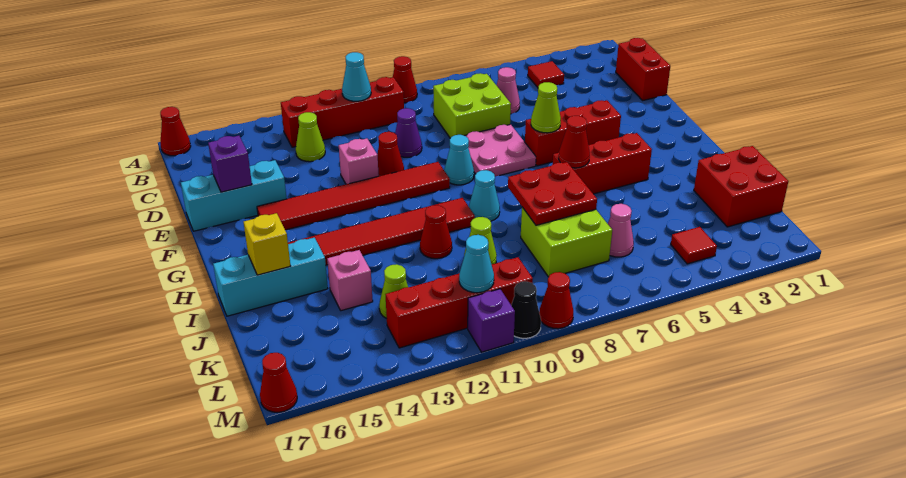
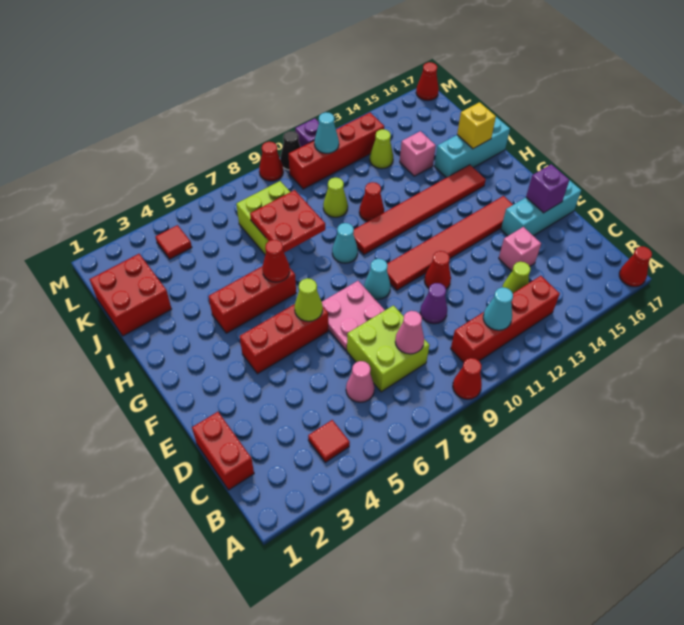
pink 1x1 brick [339,138,379,184] -> pink 1x1 brick moved to [499,227,541,271]
pink 1x1 cone [608,204,634,257] -> pink 1x1 cone moved to [395,311,424,354]

